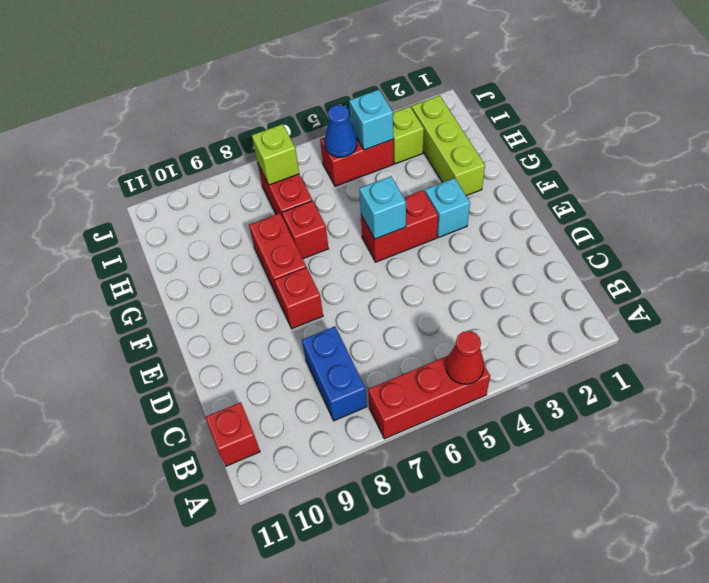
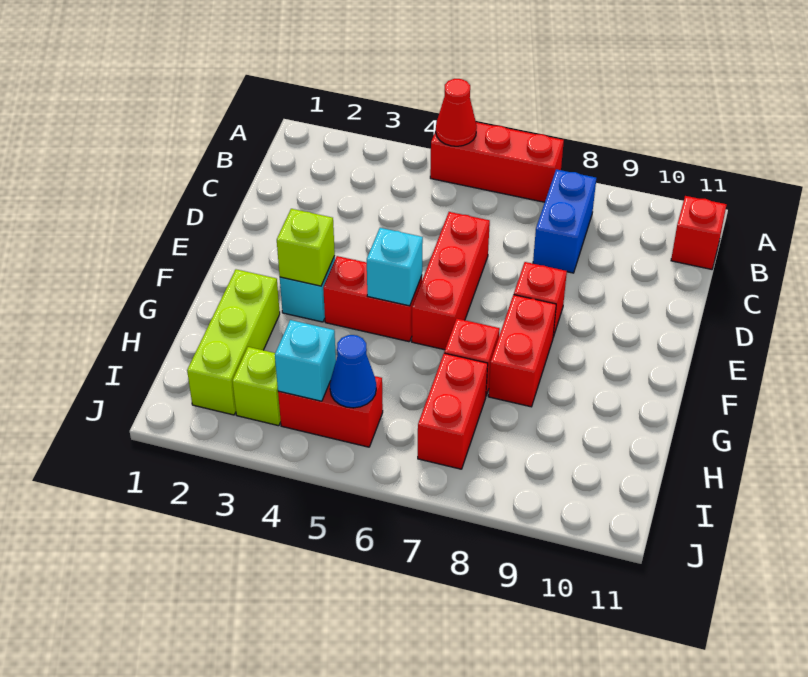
none -> red 1x3 brick [412,212,490,350]
lime 1x1 brick [252,124,299,185] -> lime 1x1 brick moved to [277,209,335,286]

